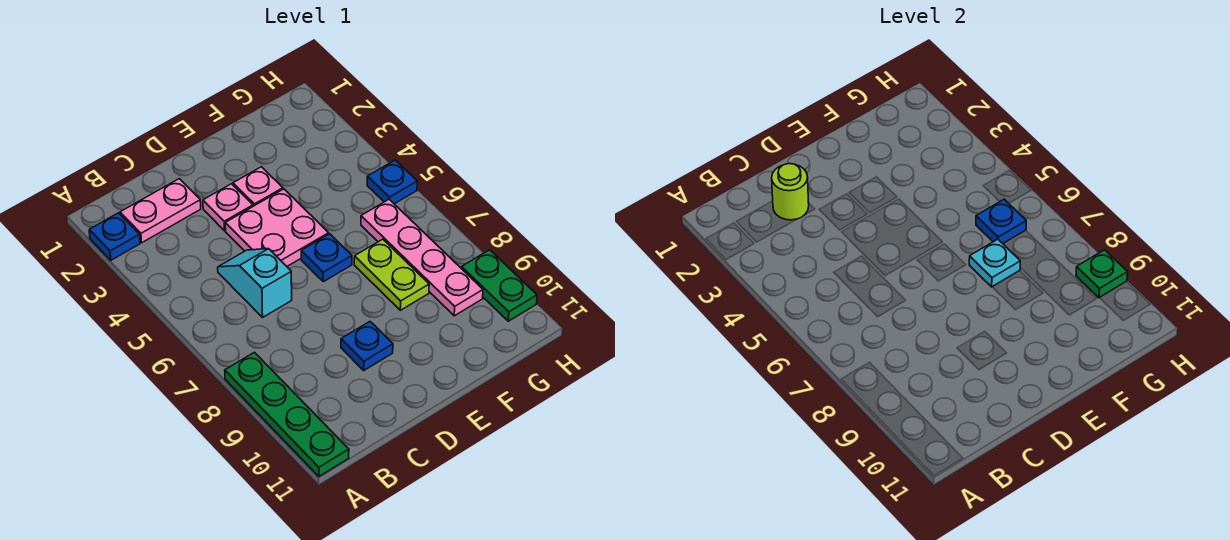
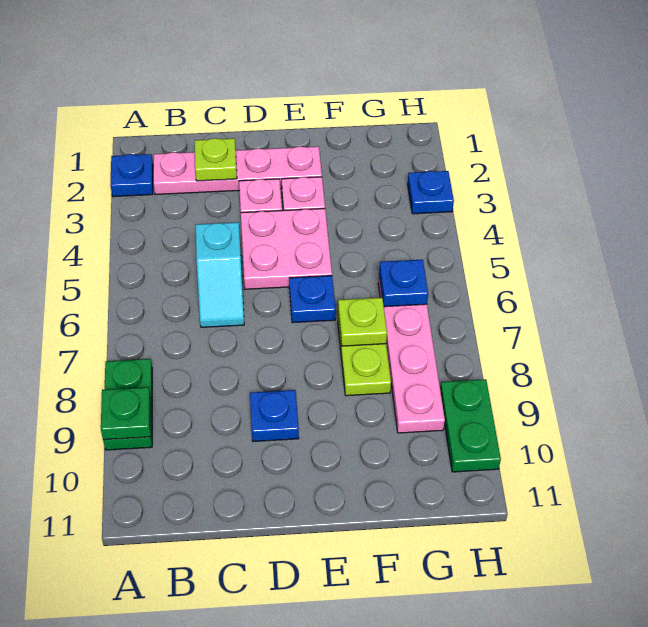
green 1x4 plate [225,352,349,476] -> green 1x2 plate [103,359,152,450]
pink 1x2 plate [120,179,201,243] -> pink 1x4 plate [153,146,322,195]
lime 1x1 round brick [772,164,809,220] -> lime 1x1 plate [195,138,237,181]
cyan 1x2 slope [218,249,292,317] -> cyan 1x2 slope turned to [196,222,244,327]
cyan 1x1 plate [969,239,1020,287] -> lime 1x1 plate [338,298,387,346]
blue 1x1 plate [367,160,417,204] -> blue 1x1 plate moved to [408,171,454,214]
green 1x1 plate [1076,250,1128,298] -> green 1x1 plate moved to [101,387,151,440]

